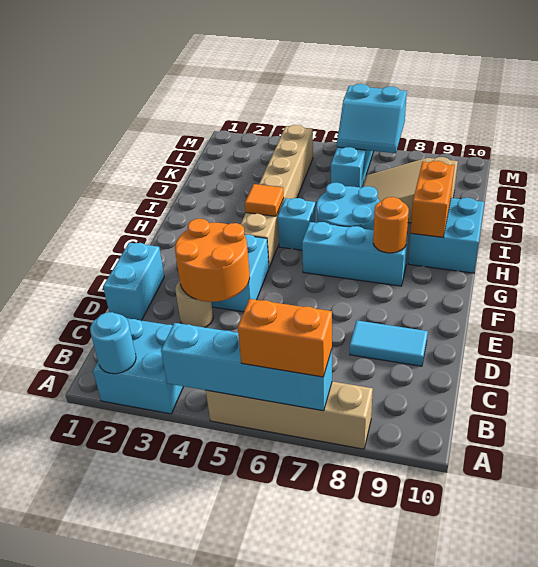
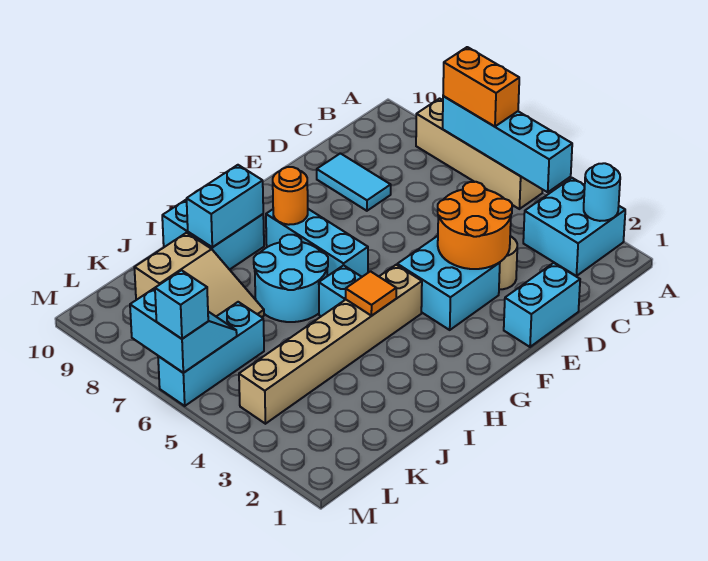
orange 1x2 brick [411,161,455,237] -> cyan 1x2 brick [187,165,263,247]
none -> cyan 1x1 brick [155,270,208,339]

